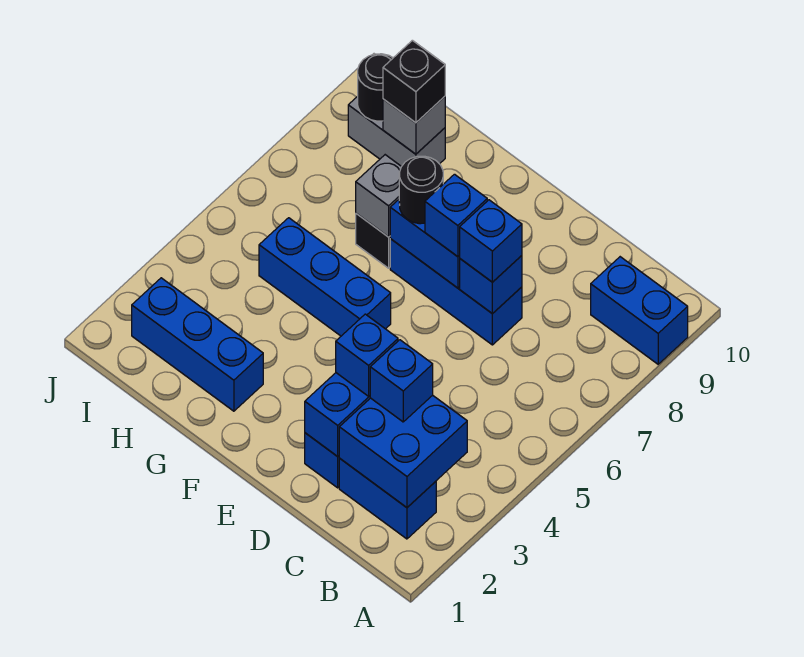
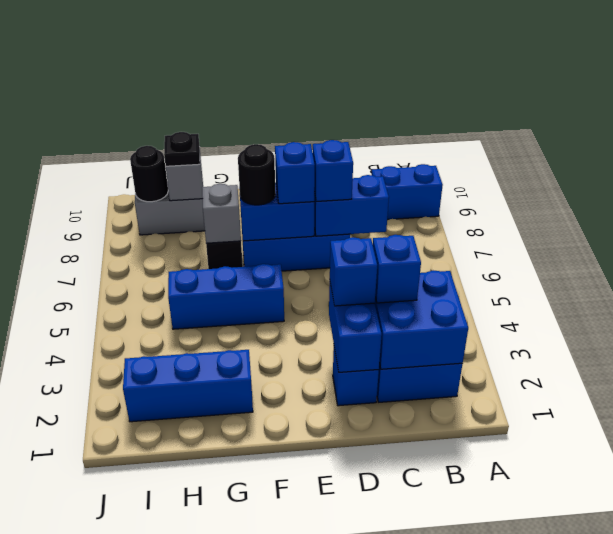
blue 1x1 brick [460,256,522,314] -> blue 1x2 brick [314,175,389,236]
black 1x1 brick [383,40,445,123] -> black 1x1 plate [164,132,200,166]

